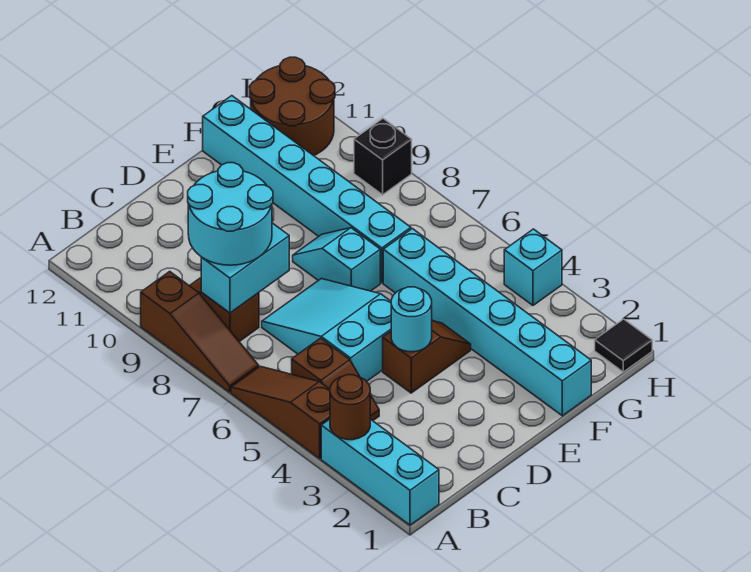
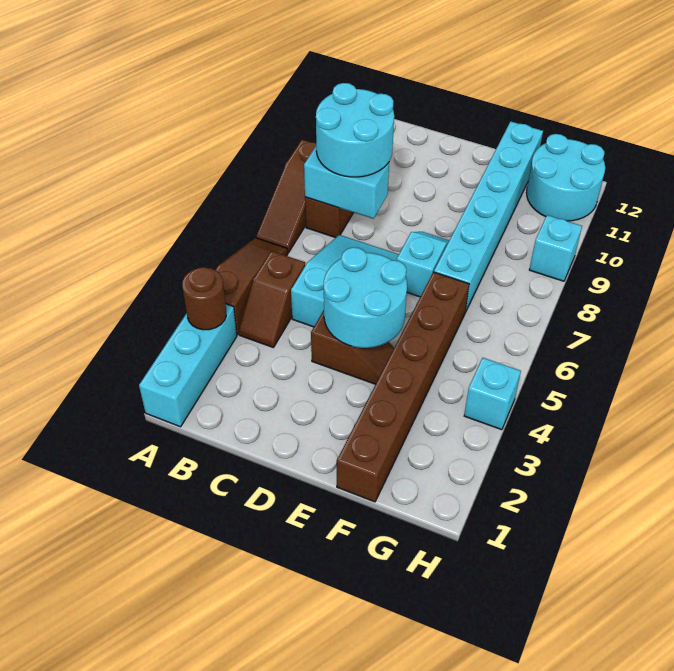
cyan 1x1 round brick [391,287,432,352] -> cyan 2x2 round brick [324,247,407,348]
cyan 1x6 brick [383,229,591,416] -> brown 1x6 brick [337,272,469,502]
brown 2x2 round brick [250,57,335,156] -> cyan 2x2 round brick [526,134,605,221]
black 1x1 tile [595,319,652,372] -> none
black 1x1 brick [354,119,412,195] -> cyan 1x1 brick [529,215,582,281]

